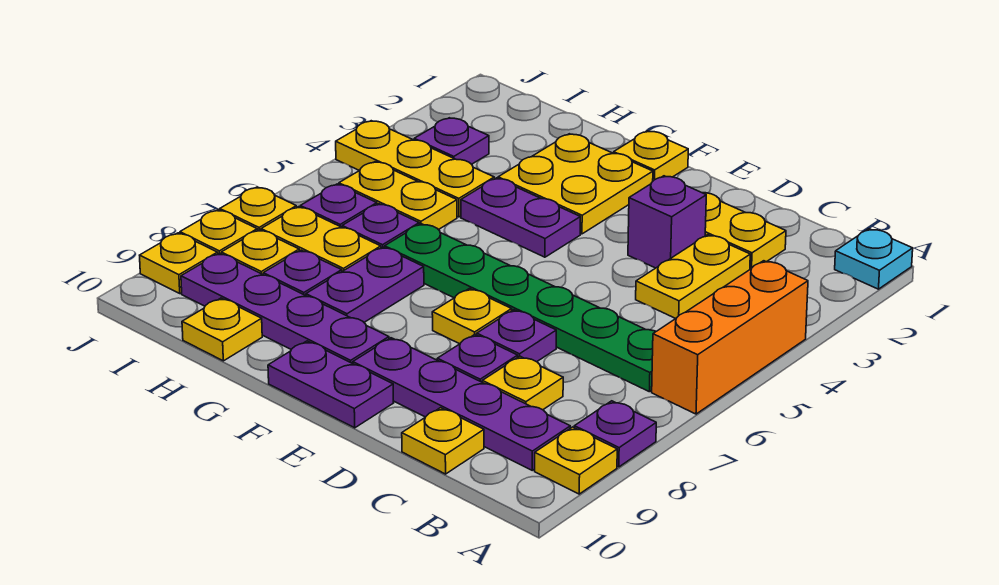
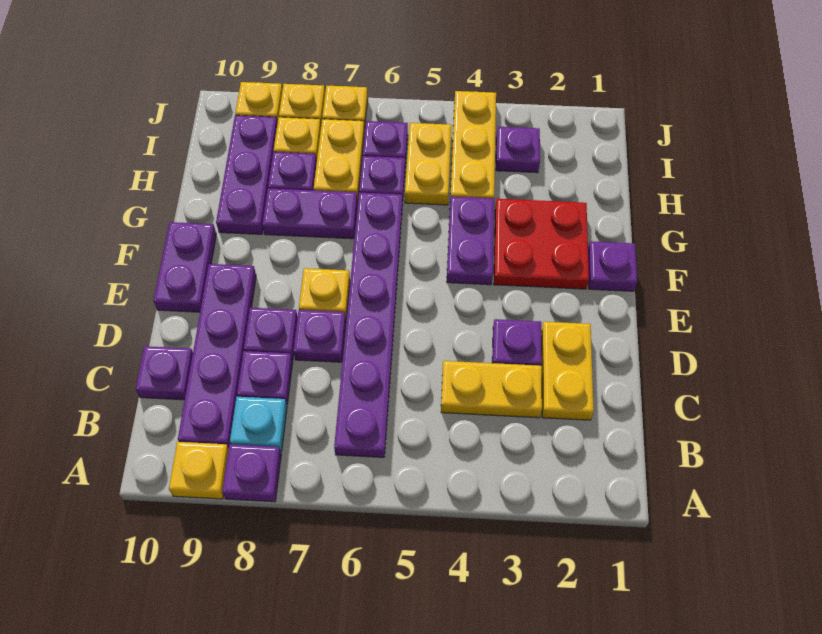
cyan 1x1 plate [835,229,913,289] -> cyan 1x1 plate moved to [230,397,287,452]
orange 1x3 brick [652,261,808,414] -> none
green 1x6 plate [385,224,656,392] -> purple 1x6 plate [334,193,403,457]
yellow 1x1 plate [482,356,563,410] -> purple 1x1 plate [237,351,293,405]
yellow 1x1 plate [402,408,484,474] -> purple 1x1 plate [136,346,193,400]
purple 1x1 brick [628,176,706,268] -> purple 1x1 plate [492,319,542,366]
yellow 1x1 plate [614,131,688,181] -> purple 1x1 plate [588,241,637,291]
yellow 2x2 plate [498,134,653,234] -> red 2x2 plate [494,199,589,289]
purple 1x4 plate [181,253,389,364] -> purple 1x3 plate [216,115,278,234]
yellow 1x1 plate [182,298,262,361] -> none

